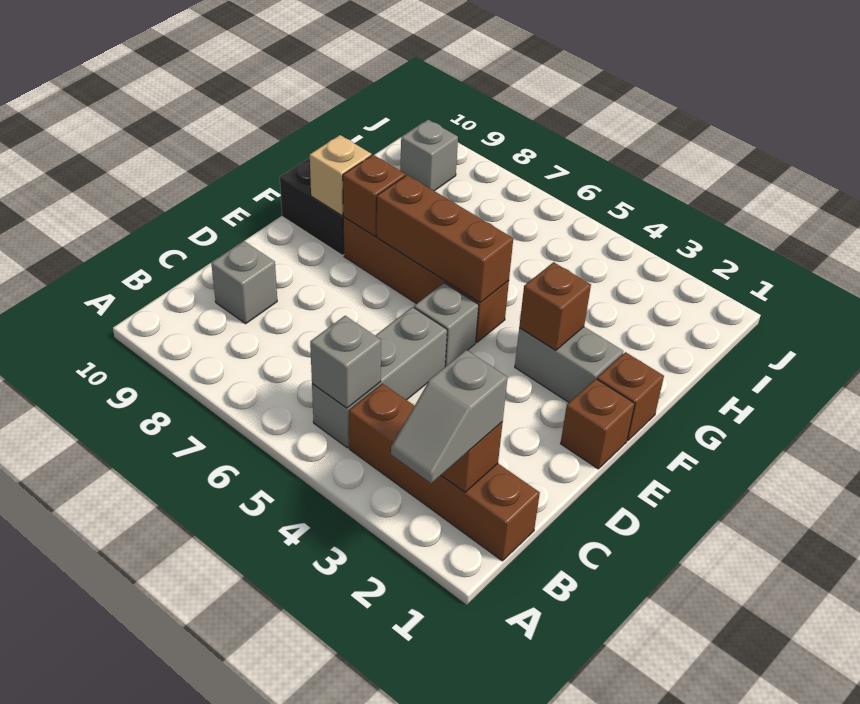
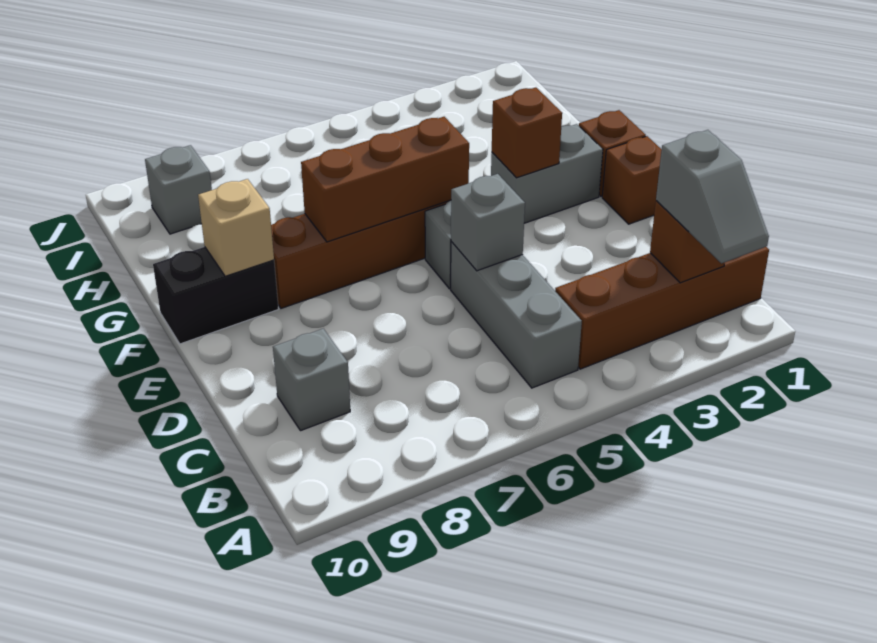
grey 1x1 brick [310,316,381,408] -> grey 1x1 brick moved to [451,174,525,271]
brown 1x1 brick [343,155,405,236] -> none

